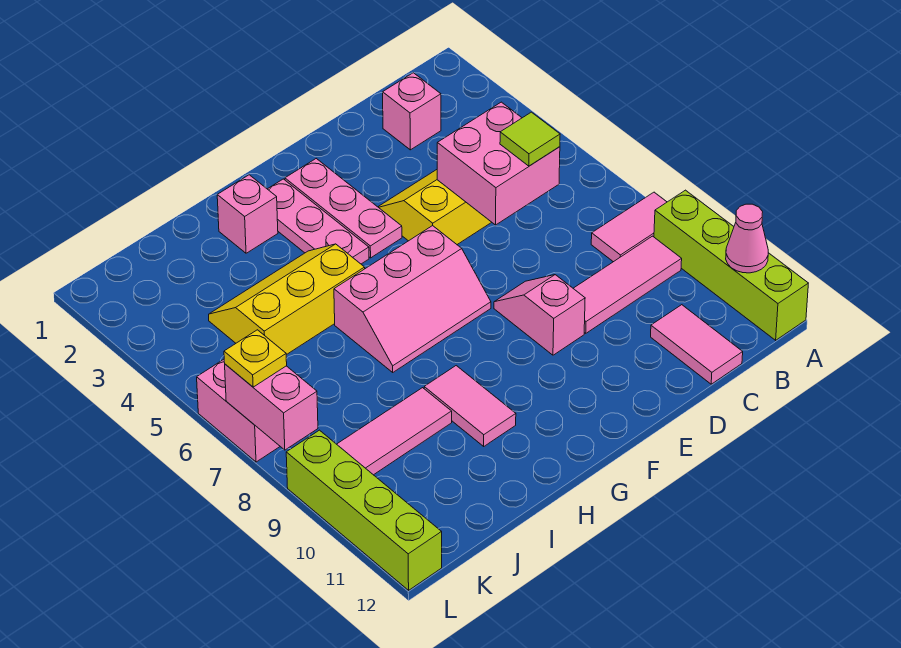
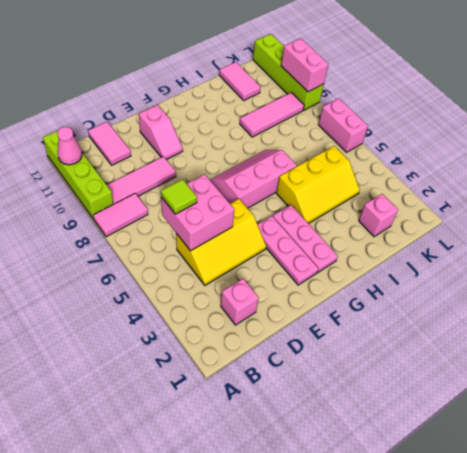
pink 1x2 slope [494,275,585,355] -> pink 1x2 slope moved to [139,105,183,160]
pink 1x1 brick [217,175,278,253] -> pink 1x1 brick moved to [359,194,398,237]
pink 1x2 tile [424,366,516,446] -> pink 1x2 tile moved to [219,62,261,100]
pink 1x2 brick [225,364,318,450] -> pink 1x2 brick moved to [281,38,329,92]
yellow 1x1 plate [224,330,287,387] -> none

